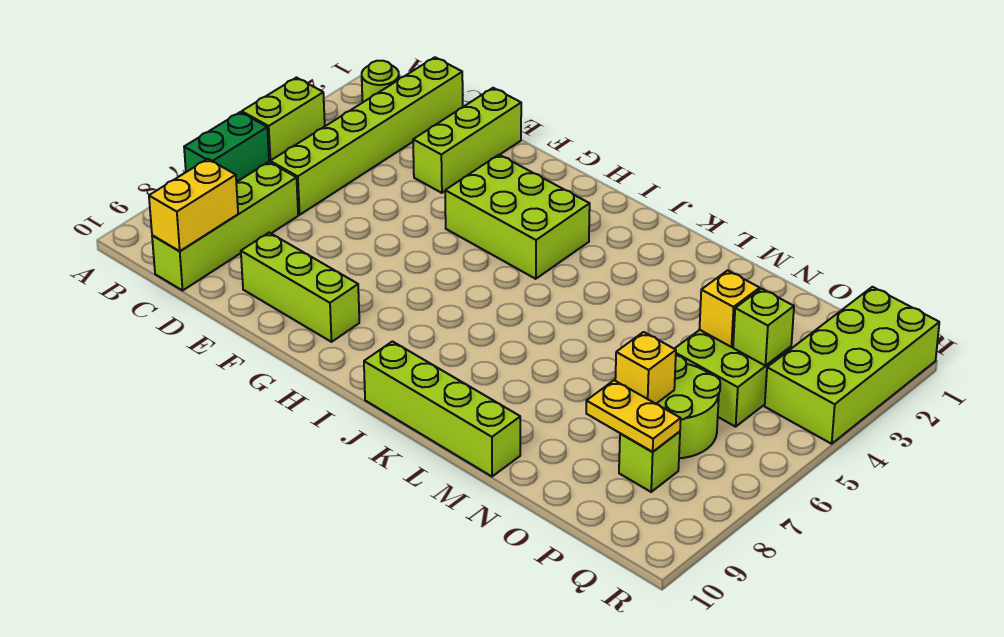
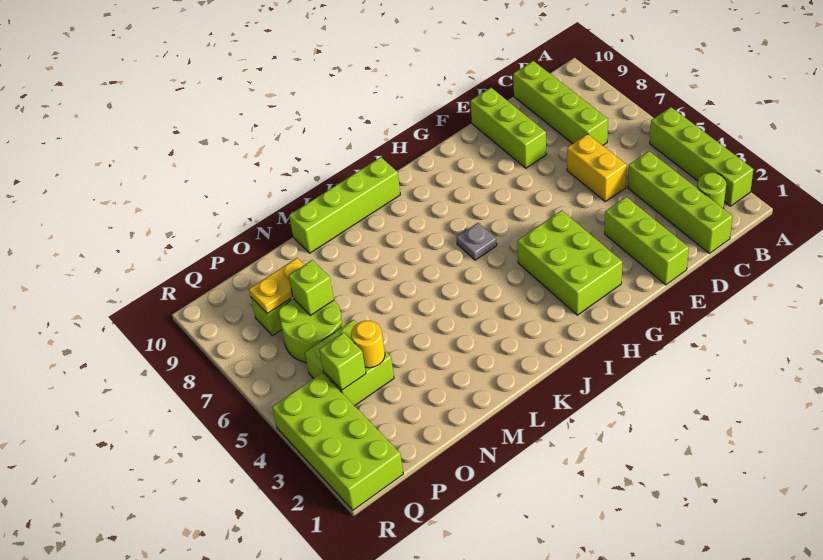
lime 1x2 brick [242,78,325,162] -> lime 1x4 brick [650,107,753,206]
green 1x2 brick [184,112,269,182] -> none
lime 1x6 brick [270,57,463,215] -> lime 1x4 brick [628,151,733,253]
yellow 1x2 brick [149,159,238,251] -> yellow 1x2 brick moved to [567,134,627,201]
lime 1x3 brick [241,233,359,342] -> lime 1x3 brick turned to [471,88,546,168]
lime 2x3 brick [445,155,590,279] -> lime 2x3 brick turned to [517,210,622,315]
none -> grey 1x1 plate [457,223,497,260]
yellow 1x1 brick [699,270,760,347] -> yellow 1x1 round brick [351,321,385,368]
yellow 1x1 brick [615,332,676,404] -> lime 1x1 brick [288,260,334,315]

